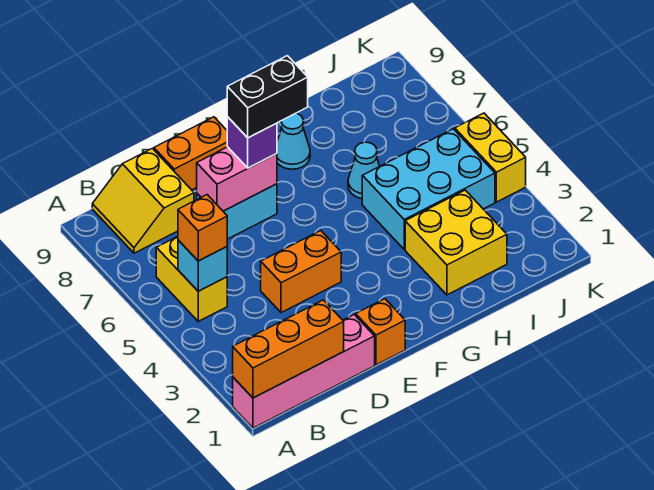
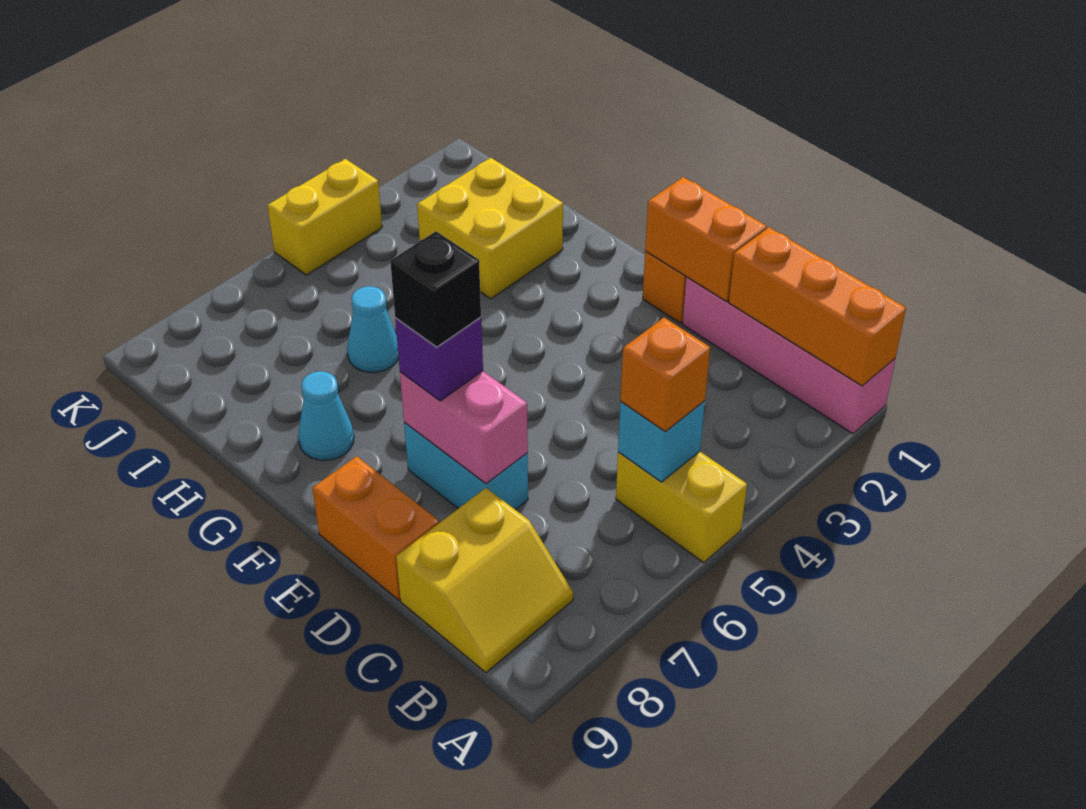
yellow 1x2 brick [156,237,227,321] -> yellow 1x2 brick turned to [616,451,747,563]
orange 1x2 brick [261,231,341,313] -> orange 1x2 brick moved to [645,177,767,301]
black 1x2 brick [227,56,308,138] -> black 1x1 brick [390,231,481,347]
cyan 2x3 brick [362,129,495,249] -> none

